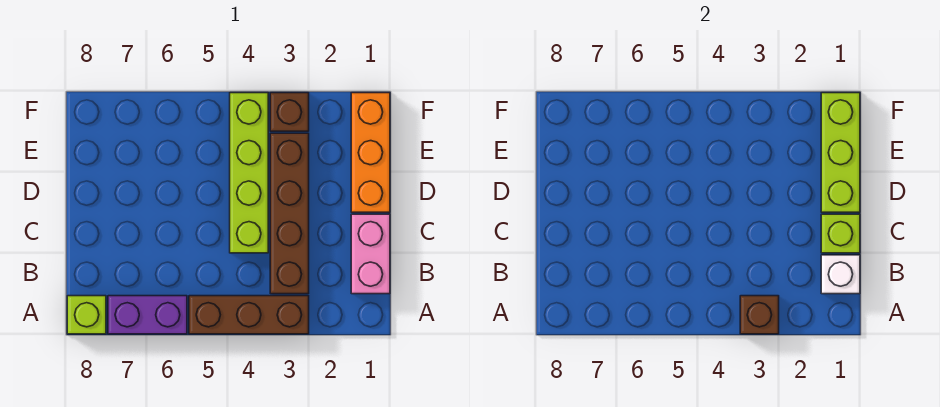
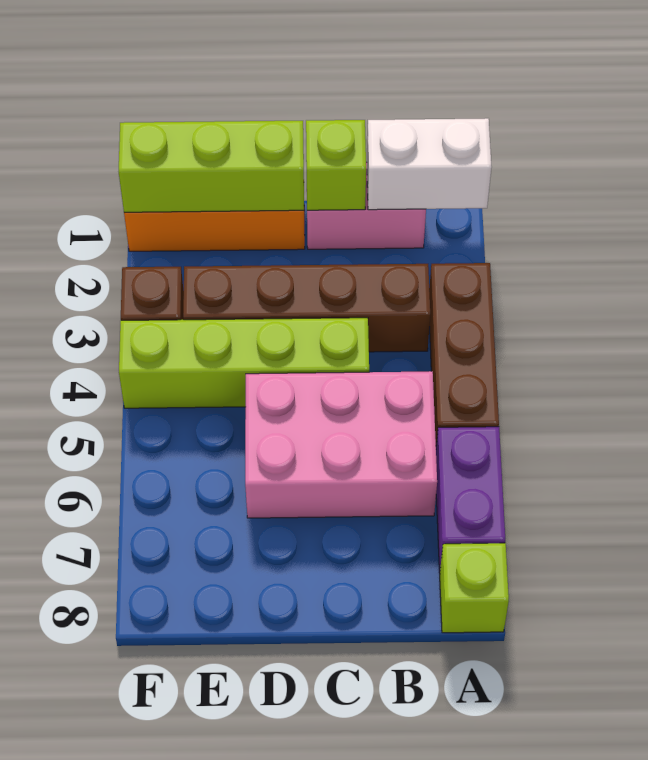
brown 1x1 brick [740,296,779,334] -> none
white 1x1 brick [821,255,860,294] -> white 1x2 brick [367,118,492,210]
none -> pink 2x3 brick [245,371,437,518]

